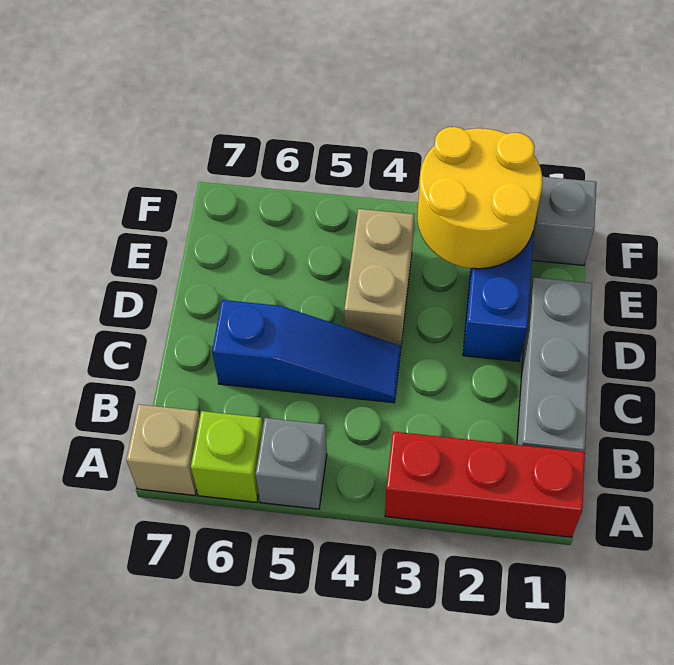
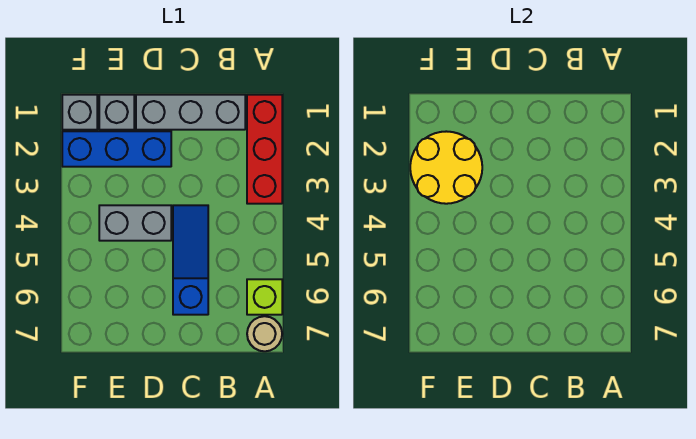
grey 1x1 brick [255,418,327,509] -> grey 1x1 brick moved to [99,95,134,130]
tan 1x1 brick [126,404,200,495] -> tan 1x1 round brick [247,316,282,351]
tan 1x2 brick [344,209,414,346] -> grey 1x2 brick [99,205,171,241]

